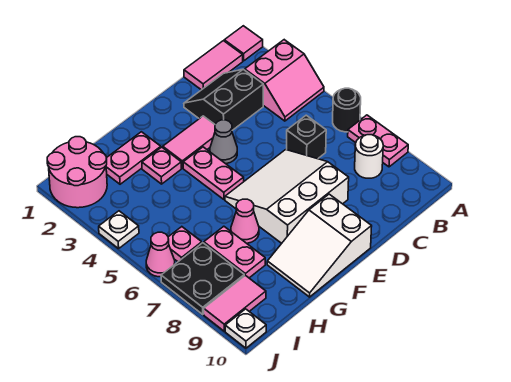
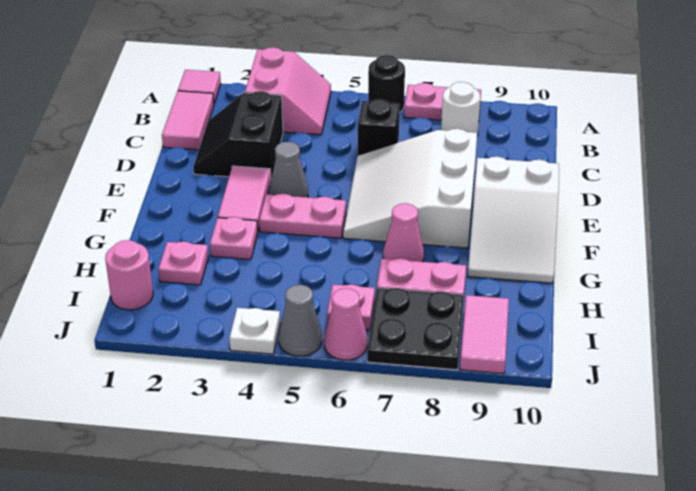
pink 1x2 plate [106,132,161,184] -> pink 1x1 plate [158,242,208,285]
pink 2x2 round brick [47,137,107,208] -> pink 1x1 round brick [105,240,153,310]
none -> grey 1x1 cone [279,285,322,356]
white 1x1 plate [225,309,266,348] -> none

